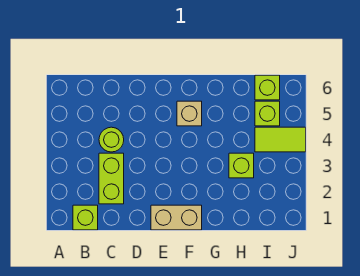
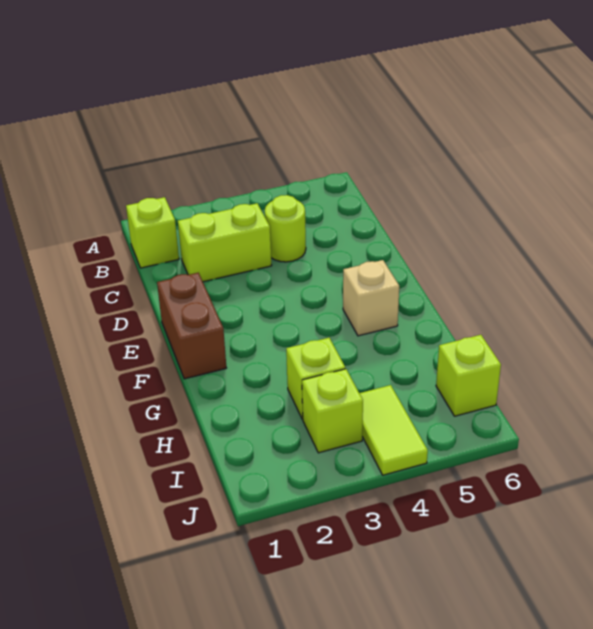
tan 1x2 brick [151,205,202,230] -> brown 1x2 brick [157,273,226,379]
lime 1x1 brick [255,101,280,126] -> lime 1x1 brick moved to [302,369,363,453]

